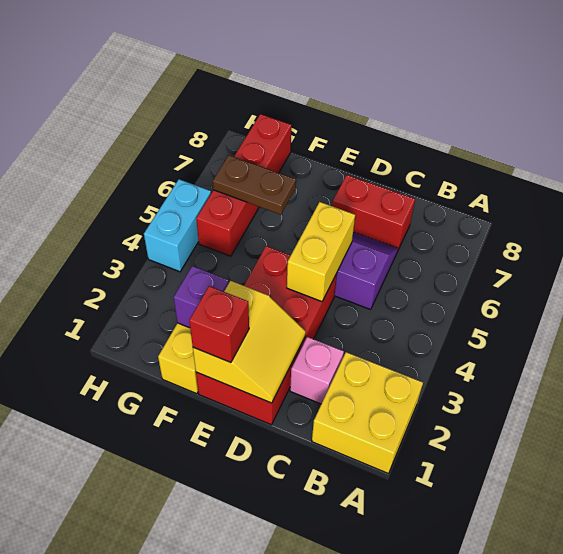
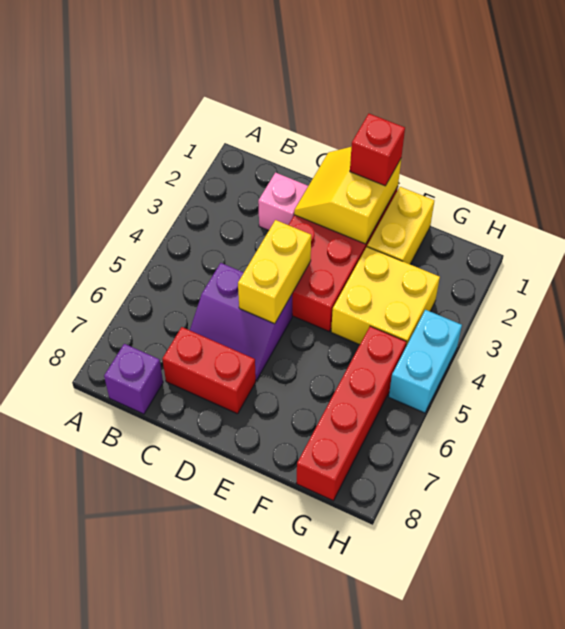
yellow 2x2 brick [312,352,423,473] -> yellow 2x2 brick moved to [331,247,440,346]
purple 1x1 brick [174,266,229,328] -> purple 1x1 brick moved to [104,344,163,414]
brown 1x2 plate [213,155,296,215] -> none

